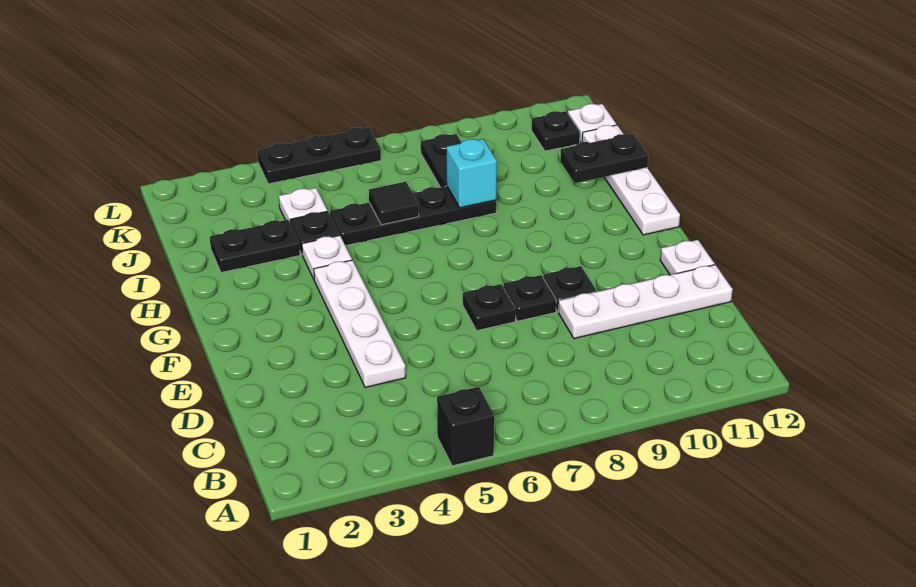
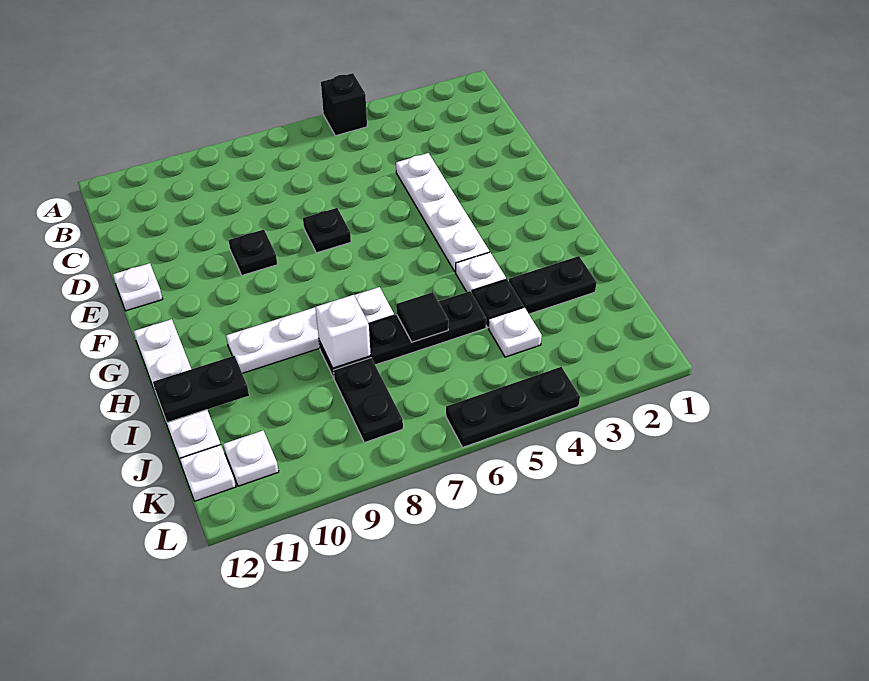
white 1x4 plate [559,265,733,339] -> white 1x4 plate moved to [226,287,394,373]
black 1x1 plate [503,275,556,321] -> none
cyan 1x1 brick [447,139,497,208] -> white 1x1 brick [315,295,371,368]
black 1x1 plate [531,111,580,151] -> white 1x1 plate [223,431,279,486]

